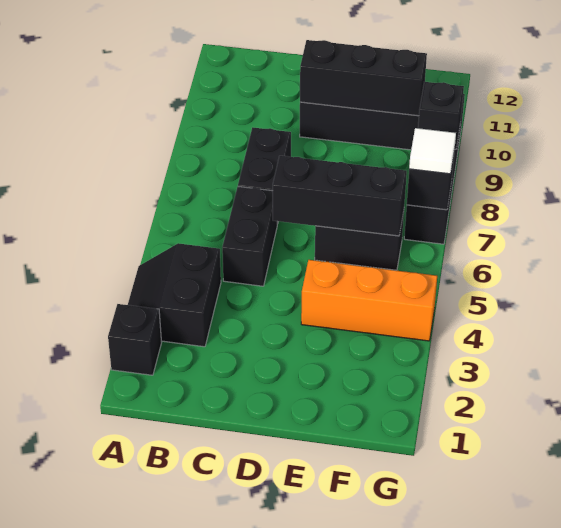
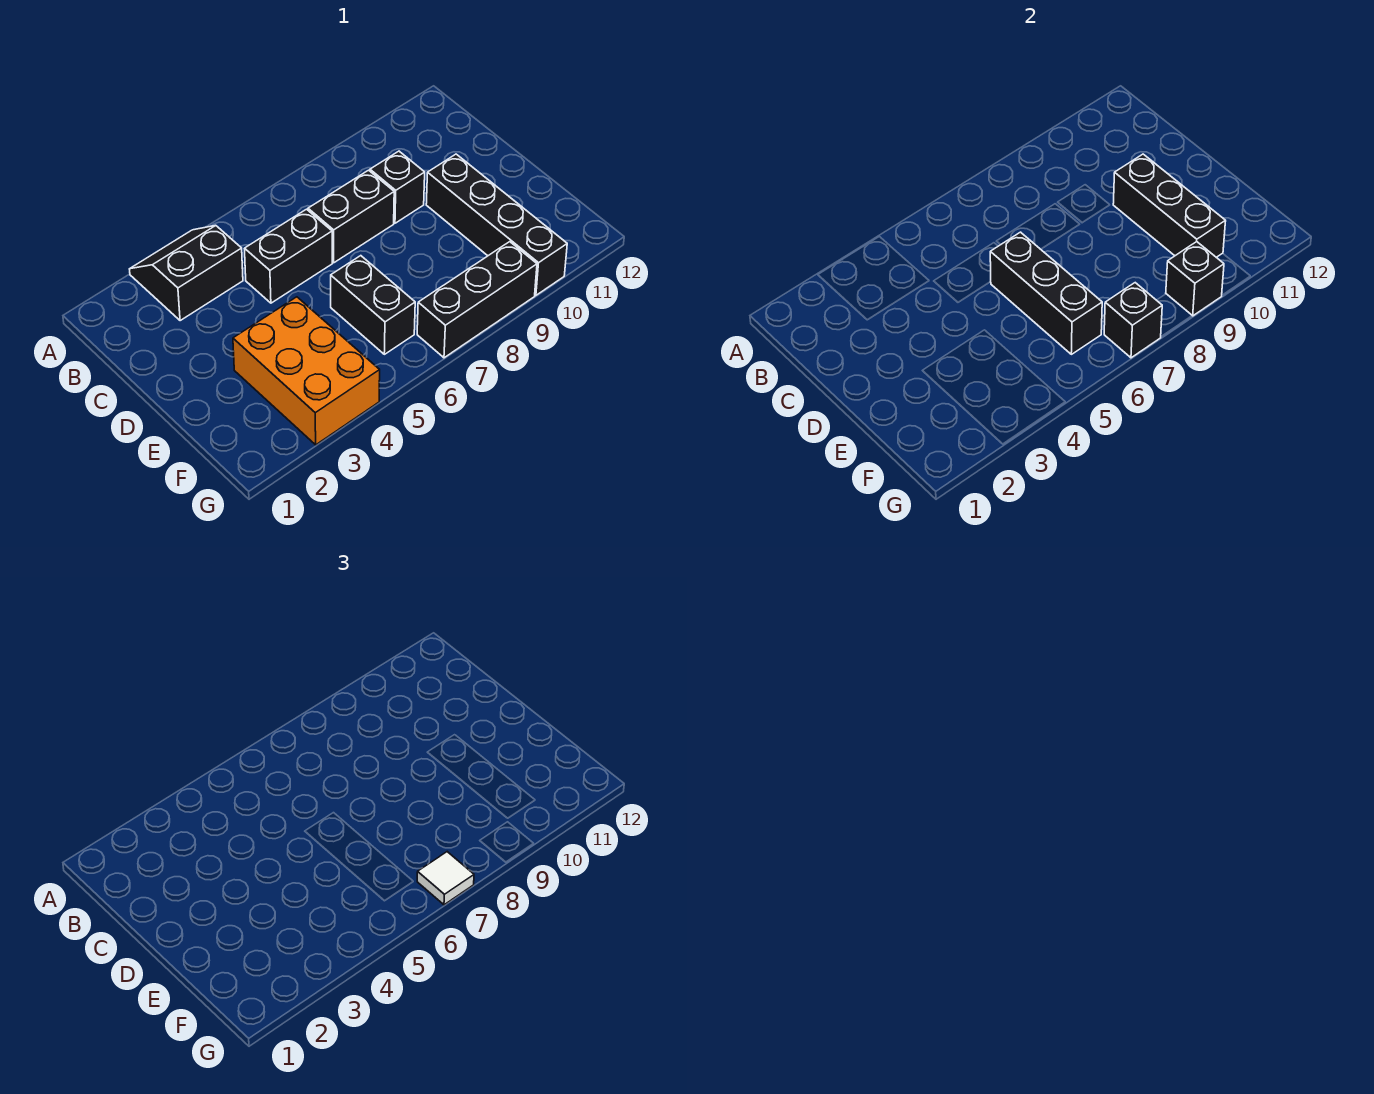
black 1x1 brick [108,304,162,375] -> black 1x1 brick moved to [370,151,425,223]
orange 1x3 brick [301,260,437,341] -> orange 2x3 brick [233,297,380,445]

